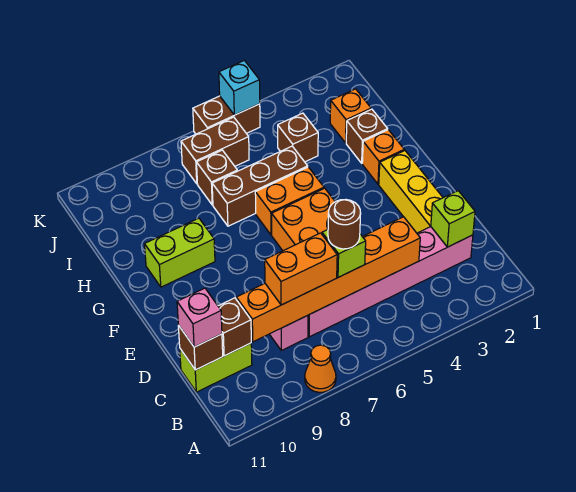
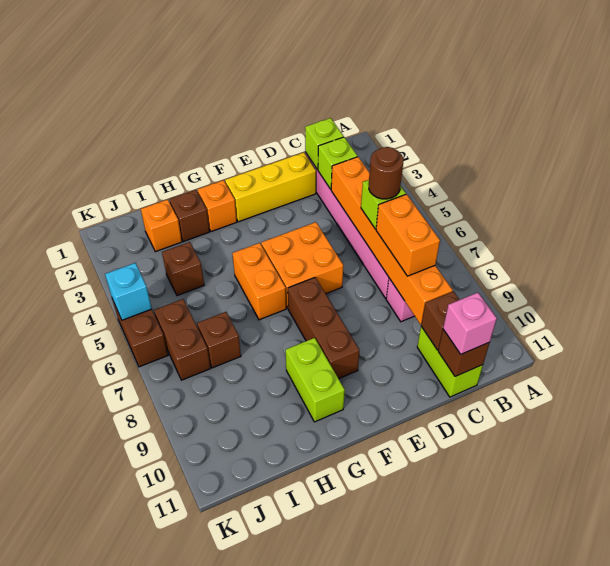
orange 1x1 cone [305,345,336,392] -> none
none -> lime 1x1 brick [318,137,357,189]
brown 1x3 brick [212,146,308,226] -> brown 1x3 brick moved to [288,277,360,379]

